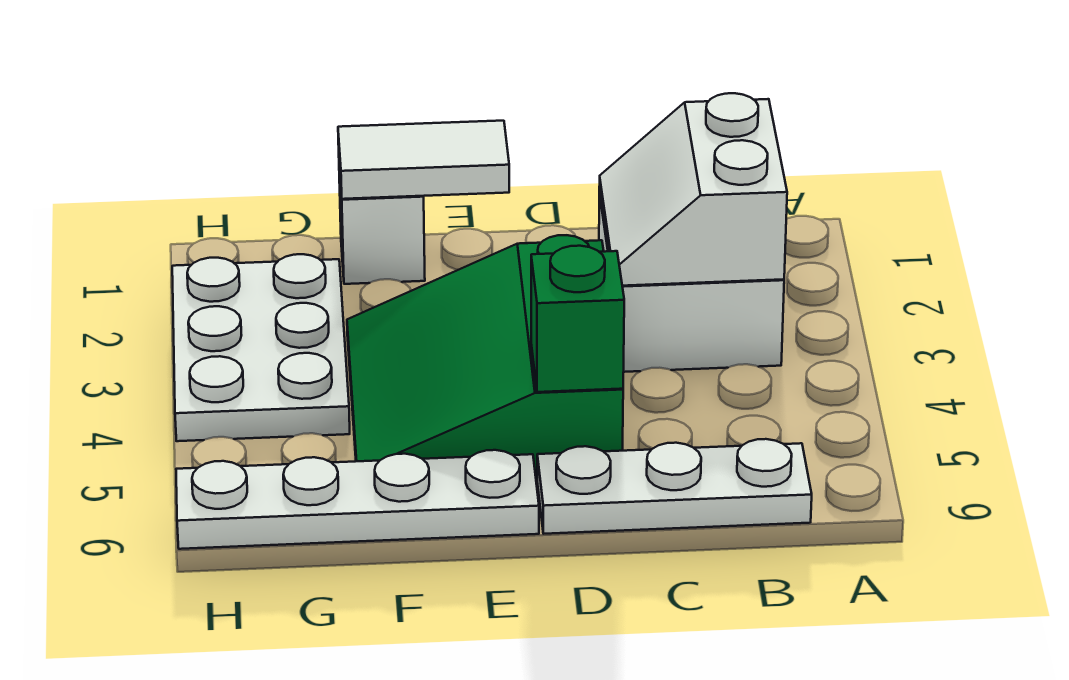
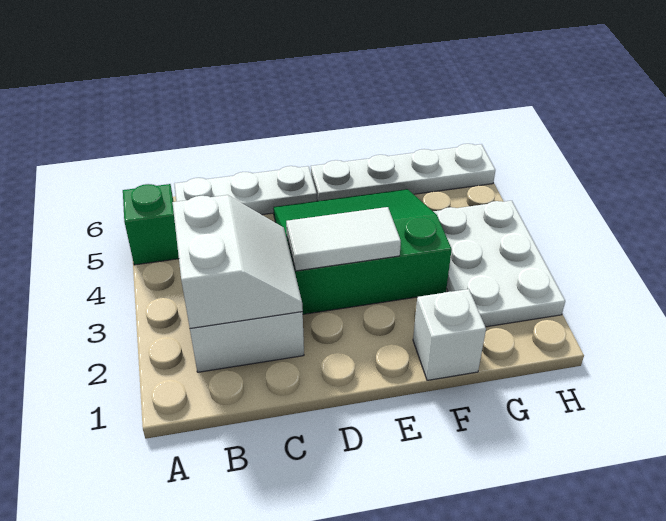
green 3x3 slope [347,235,623,480] -> green 3x3 slope turned to [273,189,452,314]
green 1x1 brick [531,246,624,392] -> green 1x1 brick moved to [123,184,179,265]
white 1x2 tile [338,121,509,199] -> white 1x2 tile moved to [286,207,401,271]

